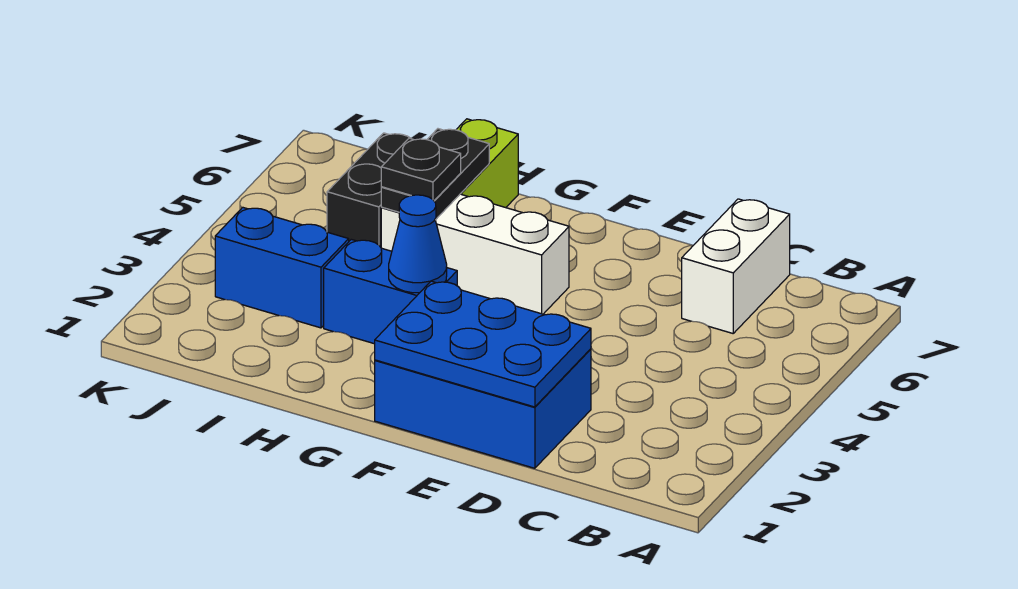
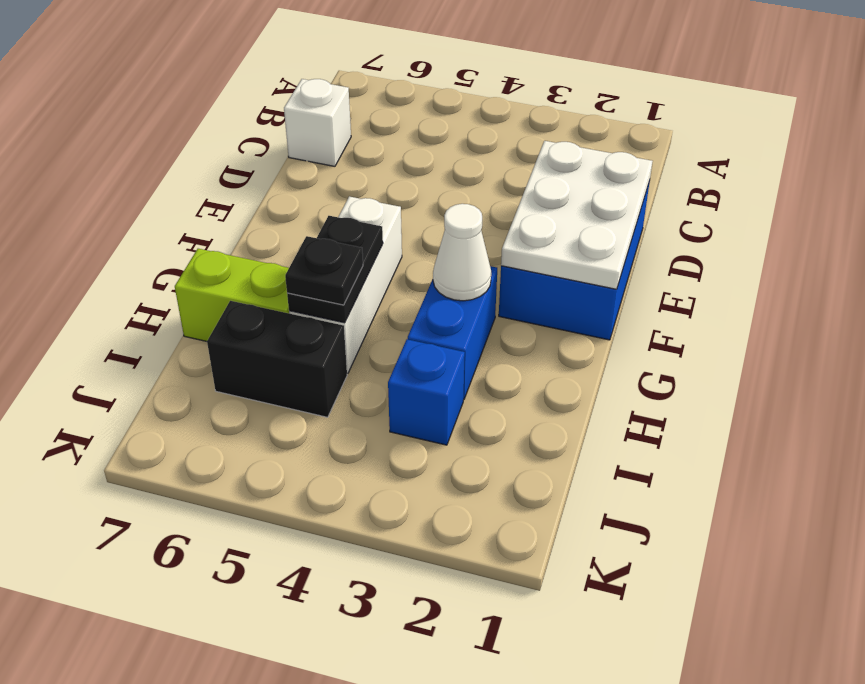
white 1x2 brick [682,199,790,333] -> white 1x1 brick [284,79,351,166]
blue 2x3 plate [375,281,591,407] -> white 2x3 plate [501,141,653,289]
blue 1x1 cone [389,195,447,293] -> white 1x1 cone [433,204,491,301]
black 1x2 plate [381,129,489,220] -> black 1x2 plate turned to [287,216,383,323]
blue 1x2 brick [215,207,349,328] -> blue 1x1 brick [388,339,465,445]

